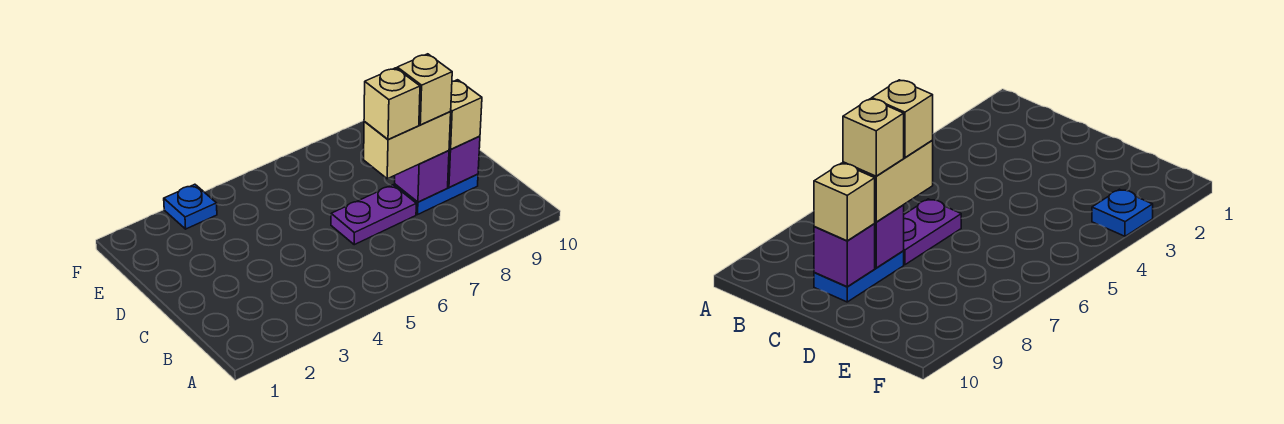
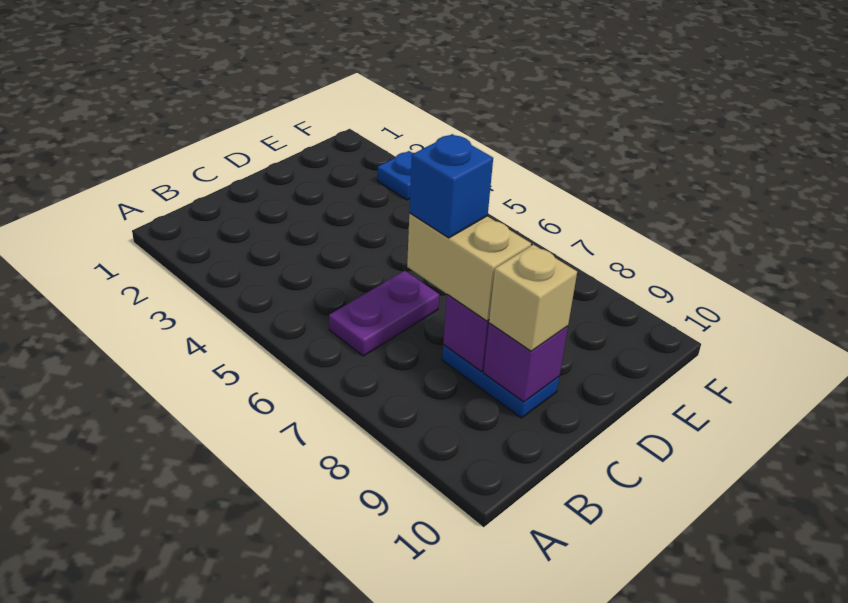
purple 1x2 plate [331,185,416,245] -> purple 1x2 plate turned to [329,271,439,356]
tan 1x1 brick [364,68,420,139] -> blue 1x1 brick [409,134,493,238]
tan 1x1 brick [397,54,452,125] -> none

